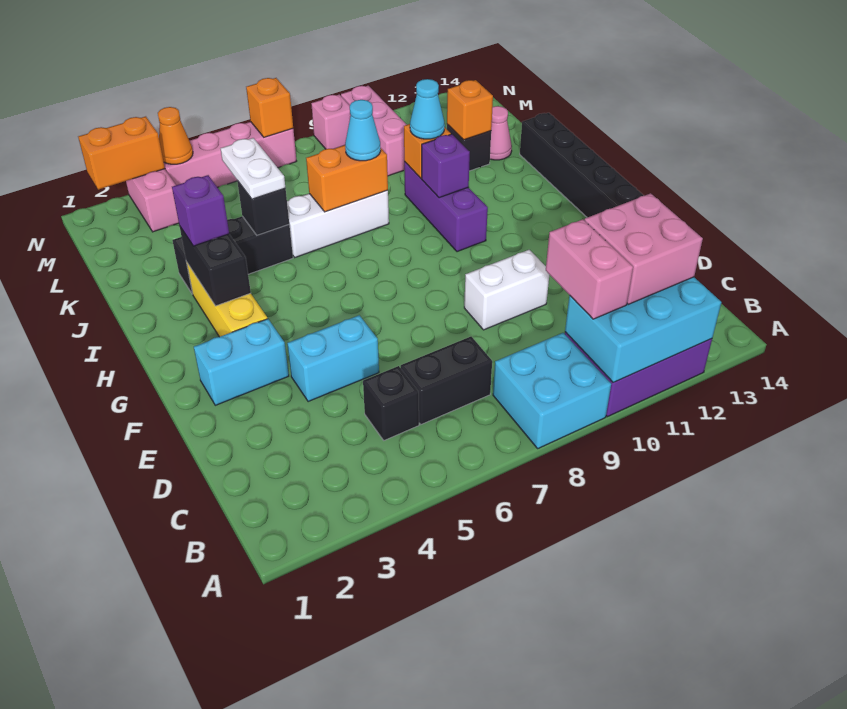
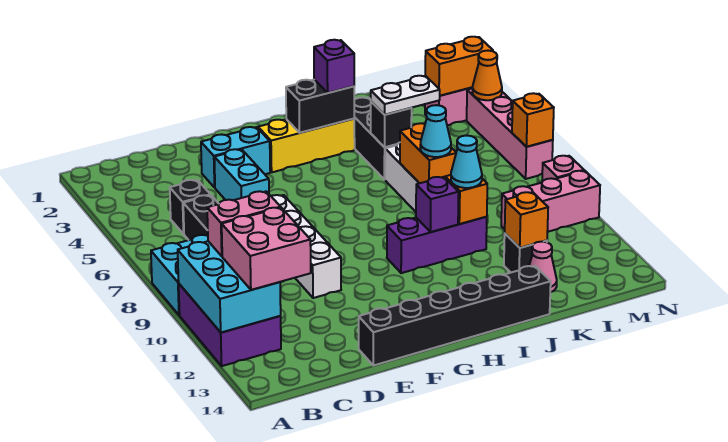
white 1x2 brick [464,250,549,330] -> white 1x4 brick [271,195,341,298]
cyan 1x2 brick [194,319,289,405] -> cyan 1x2 brick turned to [201,127,270,187]
orange 1x2 brick [78,116,165,190] -> orange 1x2 brick turned to [425,37,493,96]

